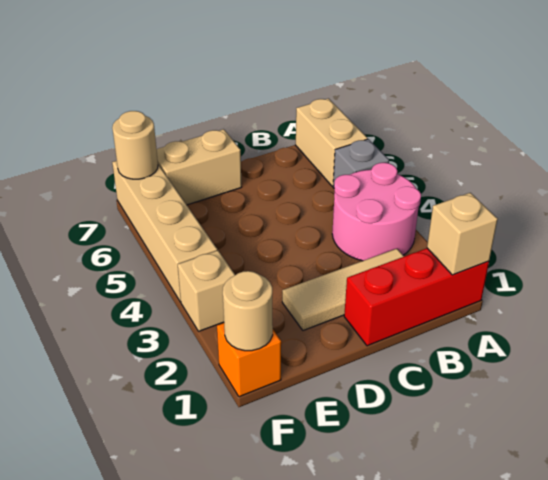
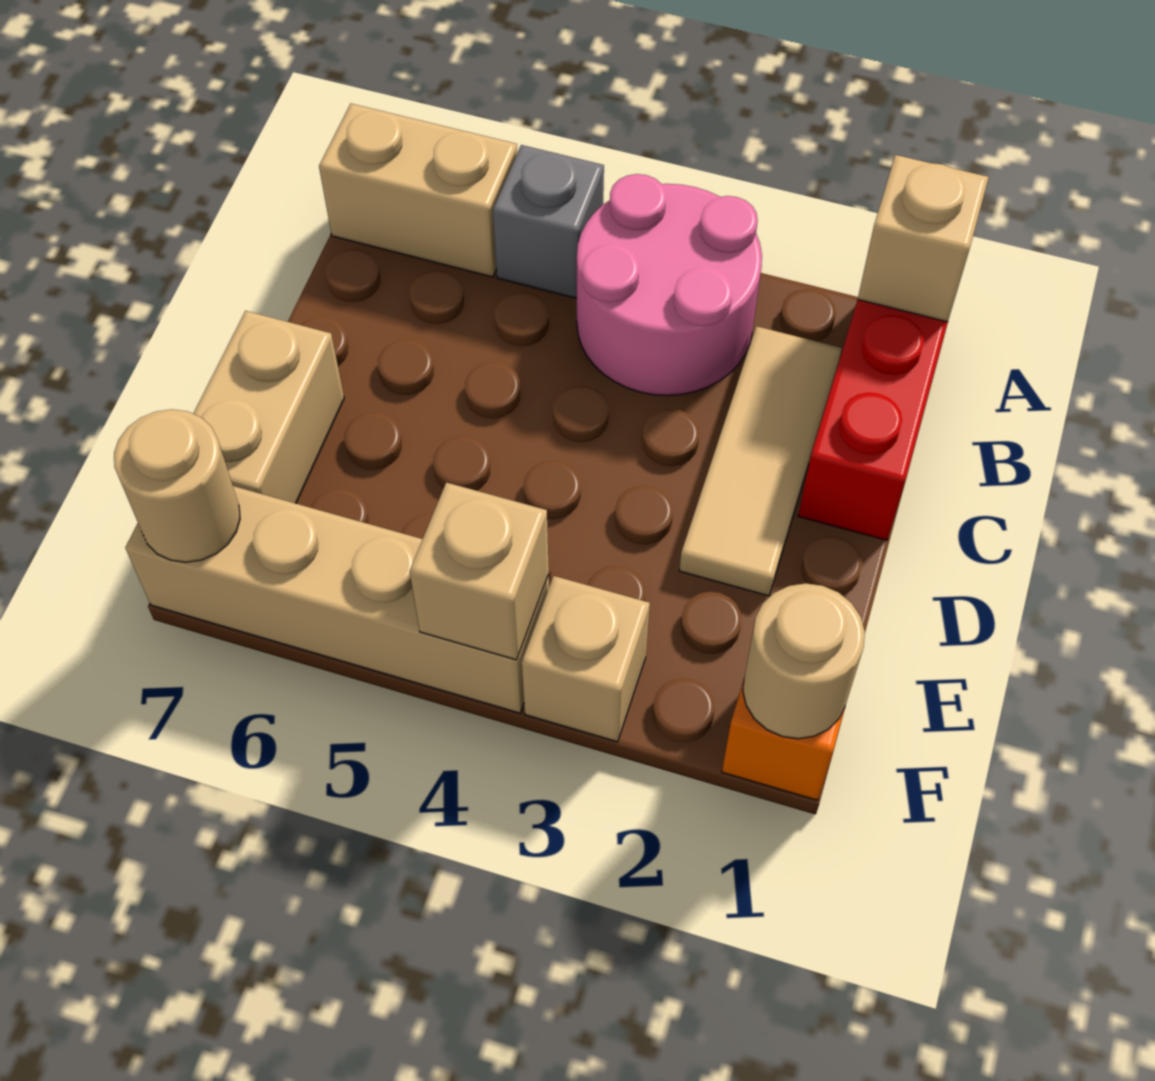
none -> tan 1x1 brick [410,482,549,660]

